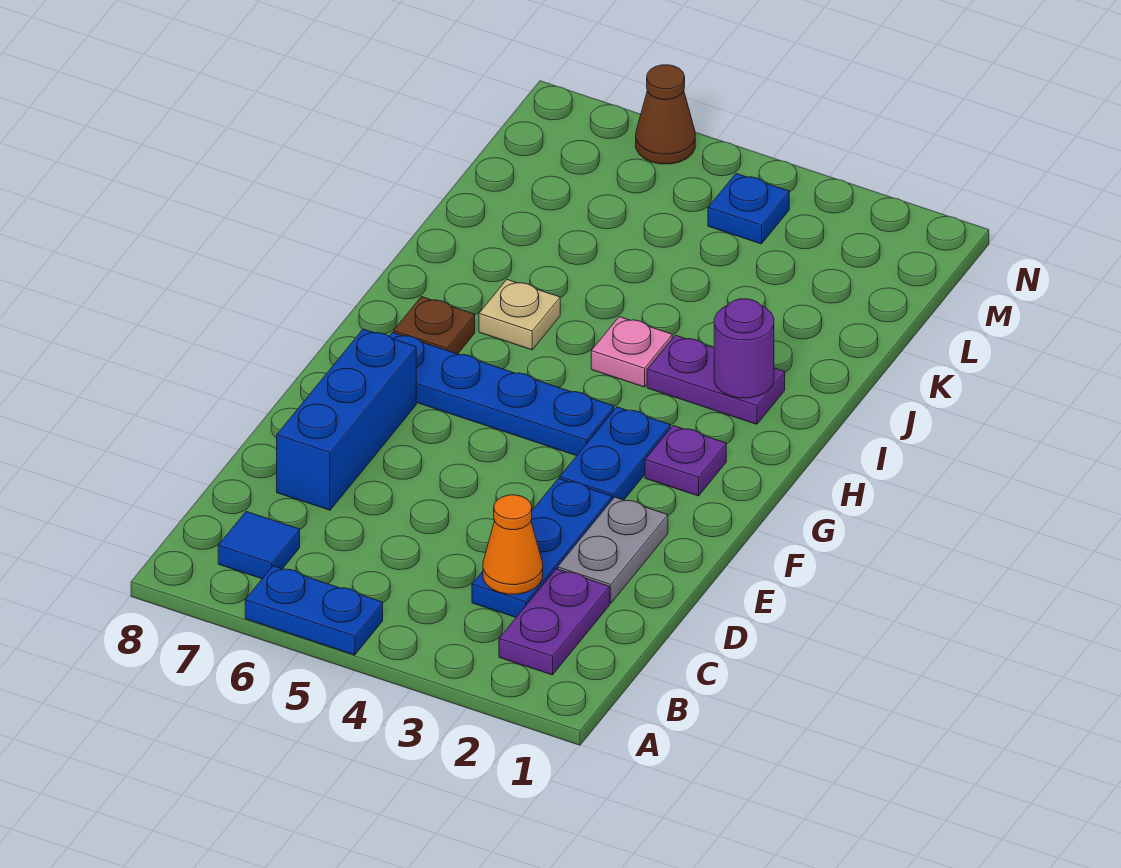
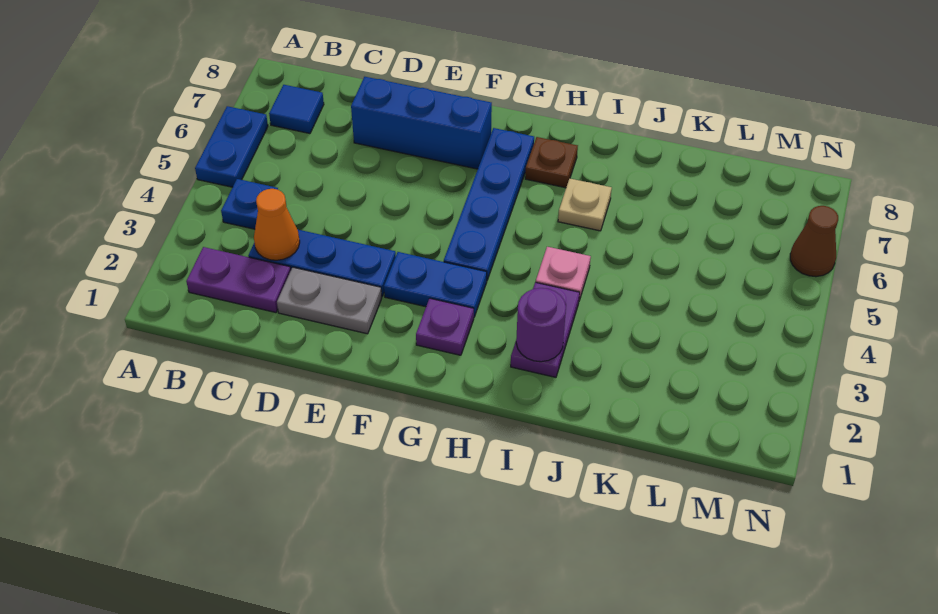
blue 1x1 plate [708,174,789,244] -> blue 1x1 plate moved to [221,179,278,229]

